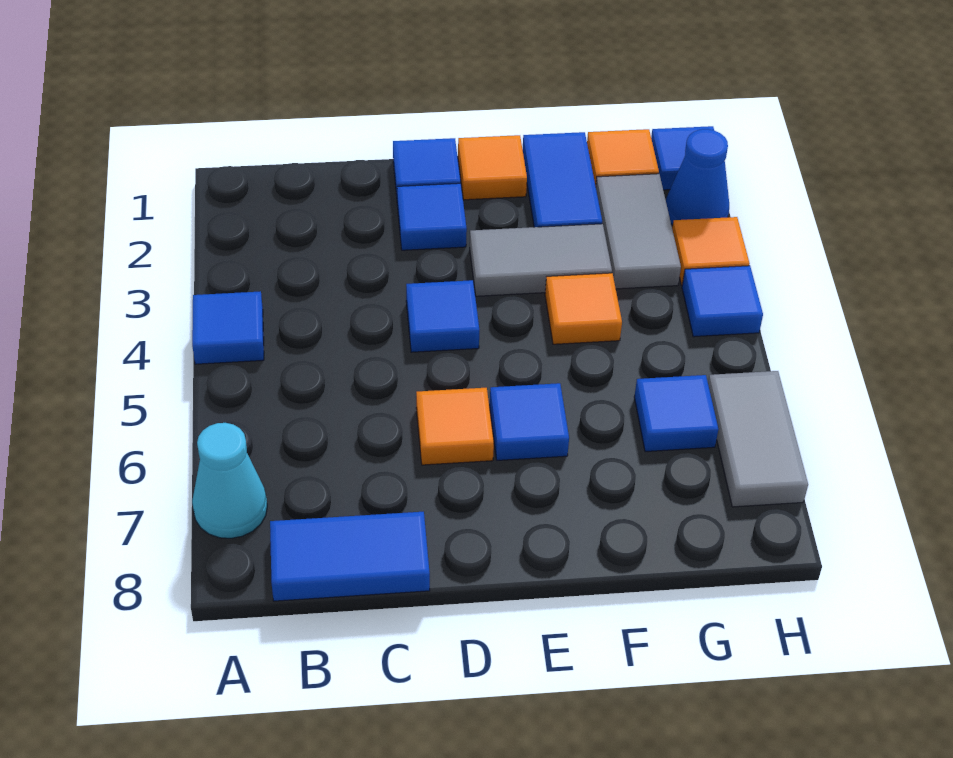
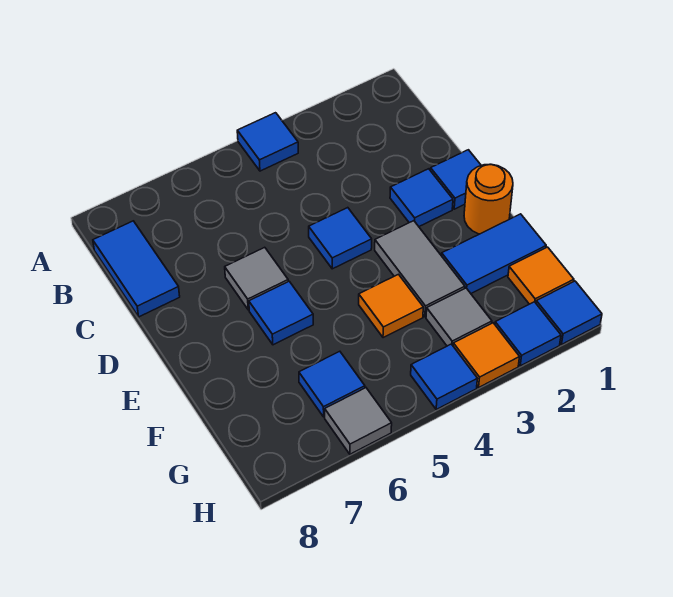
cyan 1x1 cone [192,423,267,538] -> none
orange 1x1 tile [416,388,494,465] -> grey 1x1 tile [225,247,288,310]
orange 1x1 tile [458,135,527,200] -> orange 1x1 round brick [464,164,513,234]
grey 1x2 tile [596,174,681,289] -> grey 1x1 tile [426,288,492,346]
blue 1x1 cone [666,129,729,225] -> blue 1x1 tile [495,302,561,366]
grey 1x2 tile [708,371,808,507] -> grey 1x1 tile [325,388,392,454]

